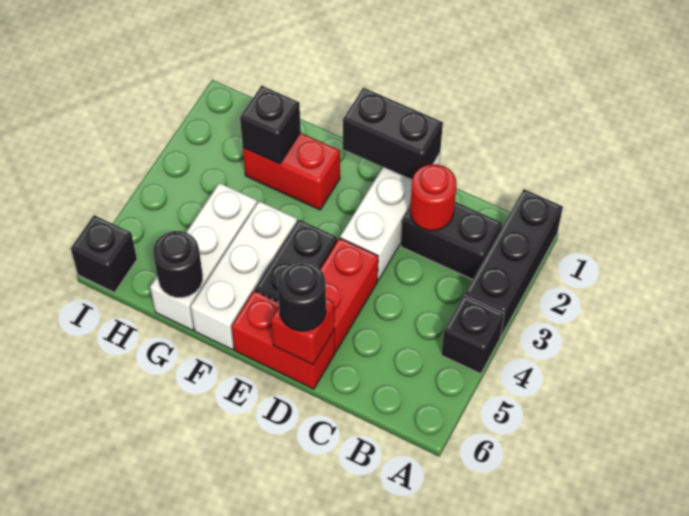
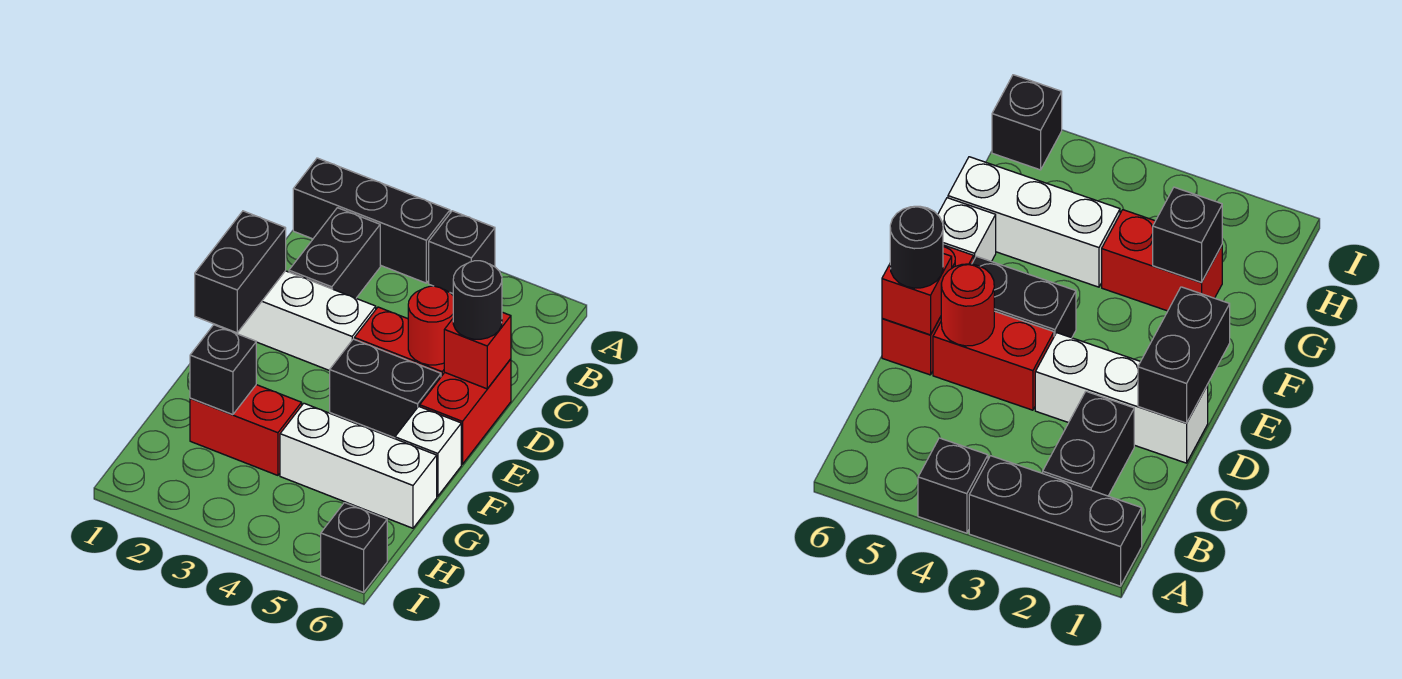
red 1x1 round brick [410,164,456,230] -> red 1x1 round brick moved to [408,286,453,365]
red 1x2 brick [243,133,340,210] -> red 1x2 brick turned to [190,385,302,475]
white 1x3 brick [191,201,297,350] -> white 1x1 brick [395,406,461,496]
black 1x1 round brick [153,231,203,298] -> none

